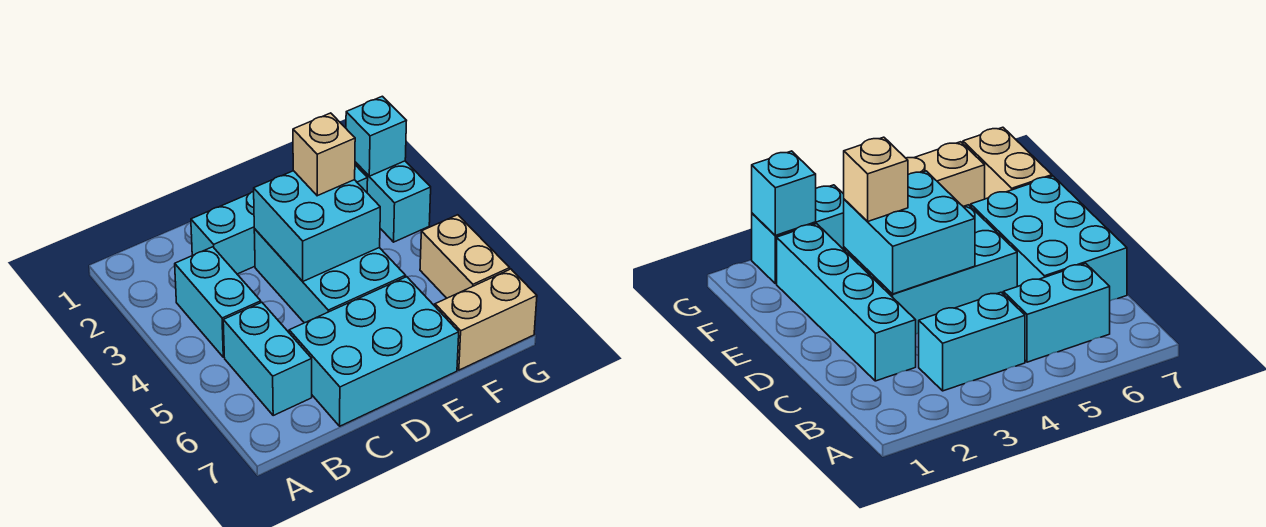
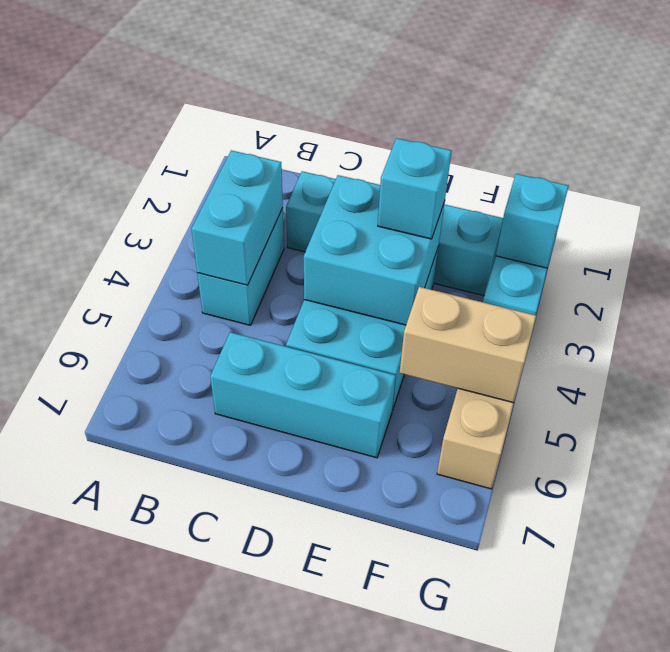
cyan 1x2 brick [223,302,312,415] -> cyan 1x2 brick moved to [192,150,283,285]
cyan 2x3 brick [289,277,459,426] -> cyan 1x3 brick [210,332,396,458]
tan 1x1 brick [293,113,355,196] -> cyan 1x1 brick [378,138,452,239]
tan 1x2 brick [435,269,537,370] -> tan 1x2 brick moved to [400,287,536,403]

